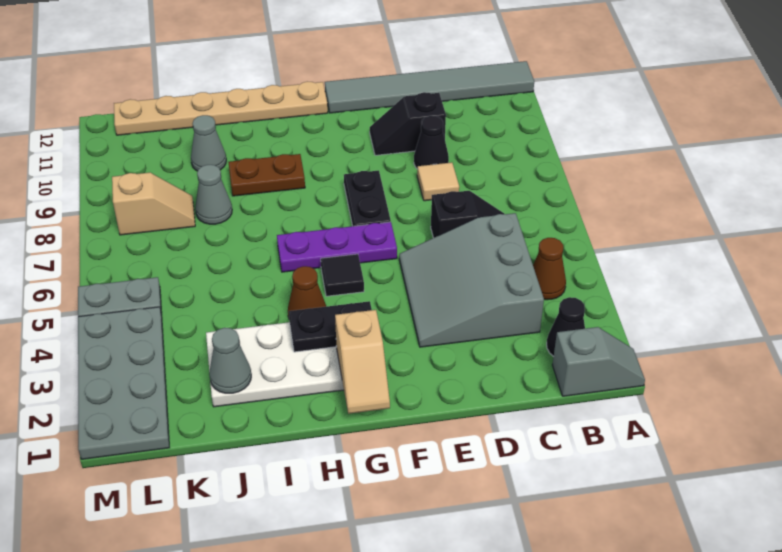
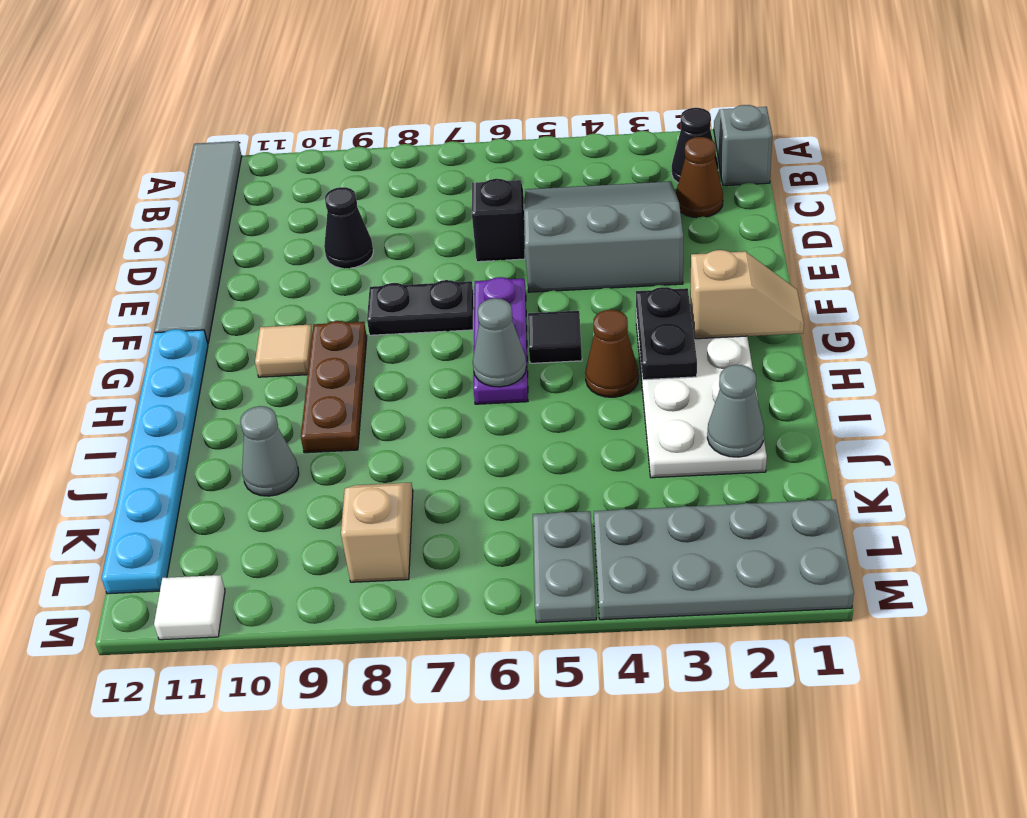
brown 1x1 cone [533,238,566,300] -> brown 1x1 cone moved to [676,137,723,218]
grey 3x3 slope [399,213,544,347] -> grey 3x3 slope turned to [524,181,683,292]
tan 1x1 tile [417,162,459,201] -> tan 1x1 tile moved to [255,325,312,377]
black 1x2 slope [370,92,446,155] -> none
tan 1x6 plate [114,81,328,135] -> cyan 1x6 plate [102,329,208,594]
brown 1x2 plate [228,154,305,196] -> brown 1x3 plate [301,321,367,453]
grey 1x1 cone [195,165,232,224] -> grey 1x1 cone moved to [473,298,527,387]
none -> white 1x1 tile [154,575,225,640]

